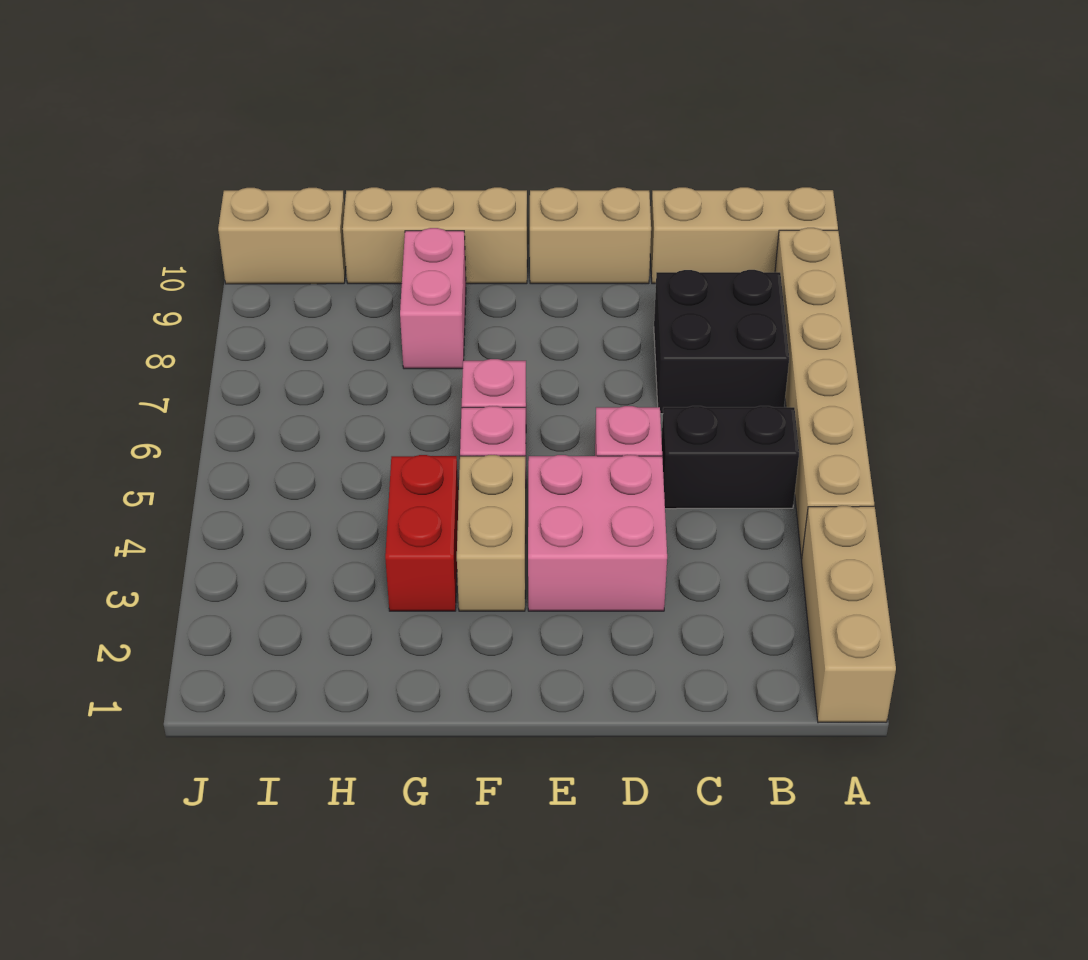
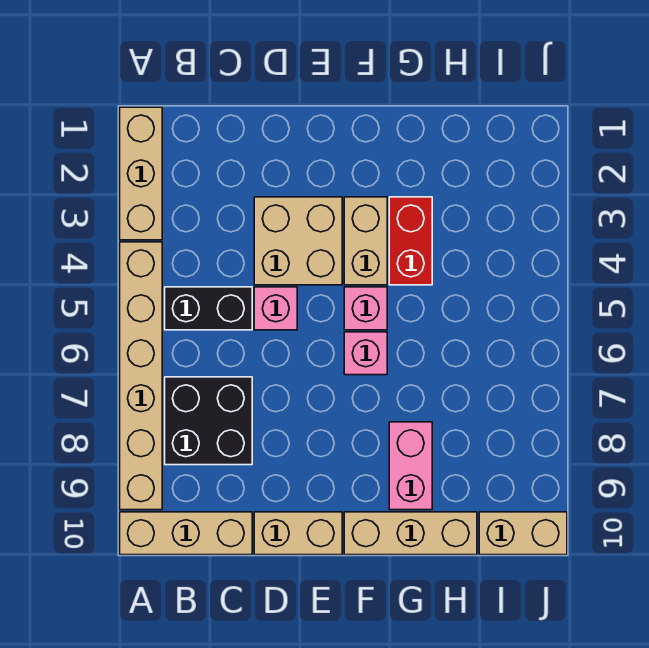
pink 2x2 brick [528,455,667,611] -> tan 2x2 brick [254,197,342,285]

